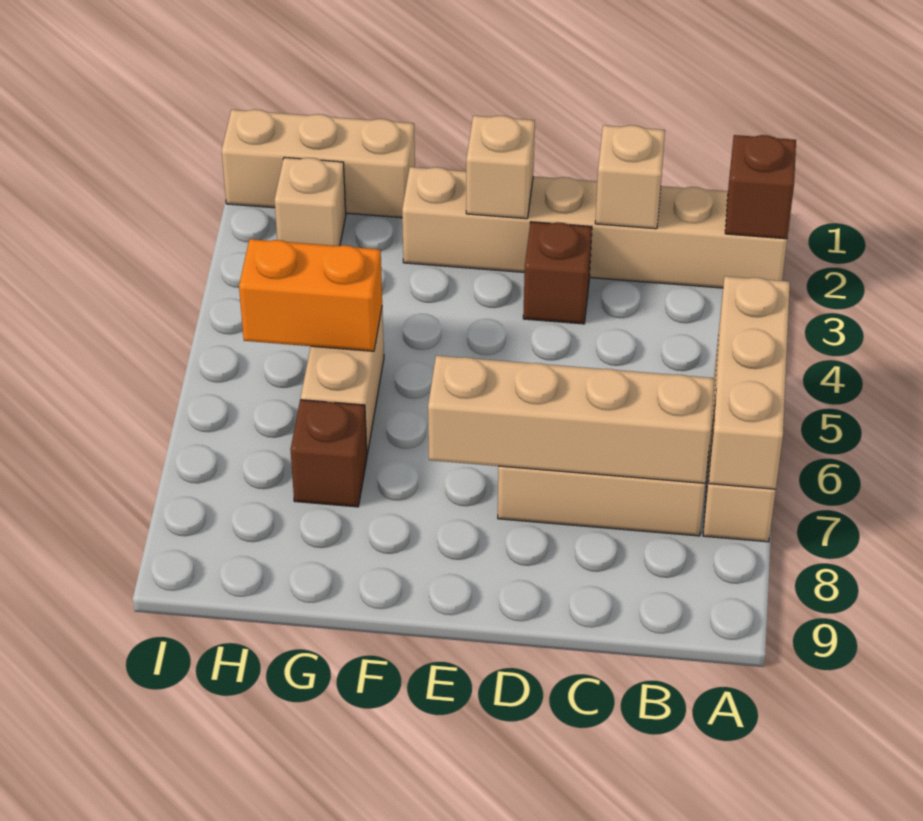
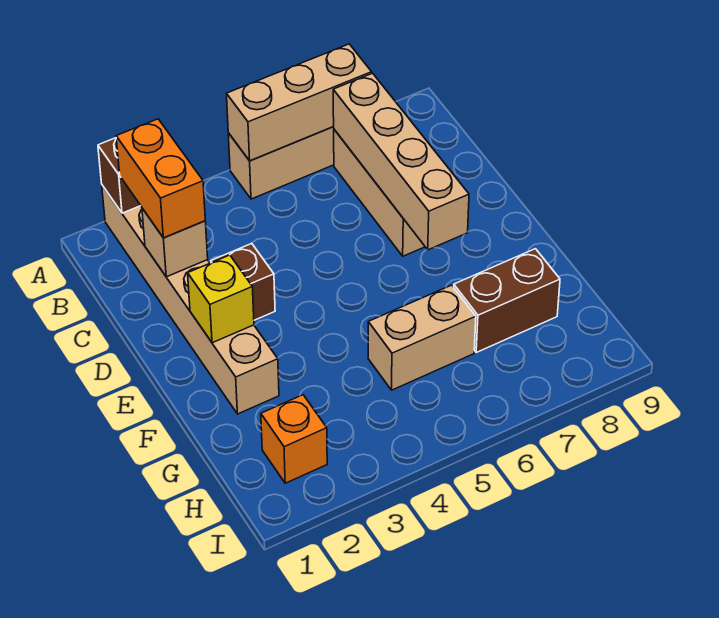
tan 1x1 brick [466,115,535,219] -> yellow 1x1 brick [188,255,254,343]
tan 1x3 brick [222,109,415,218] -> none
orange 1x2 brick [239,239,382,351] -> orange 1x2 brick moved to [116,119,205,238]
brown 1x1 brick [290,400,367,507] -> brown 1x2 brick [454,249,560,352]
tan 1x1 brick [275,157,346,246] -> orange 1x1 brick [261,395,327,483]

